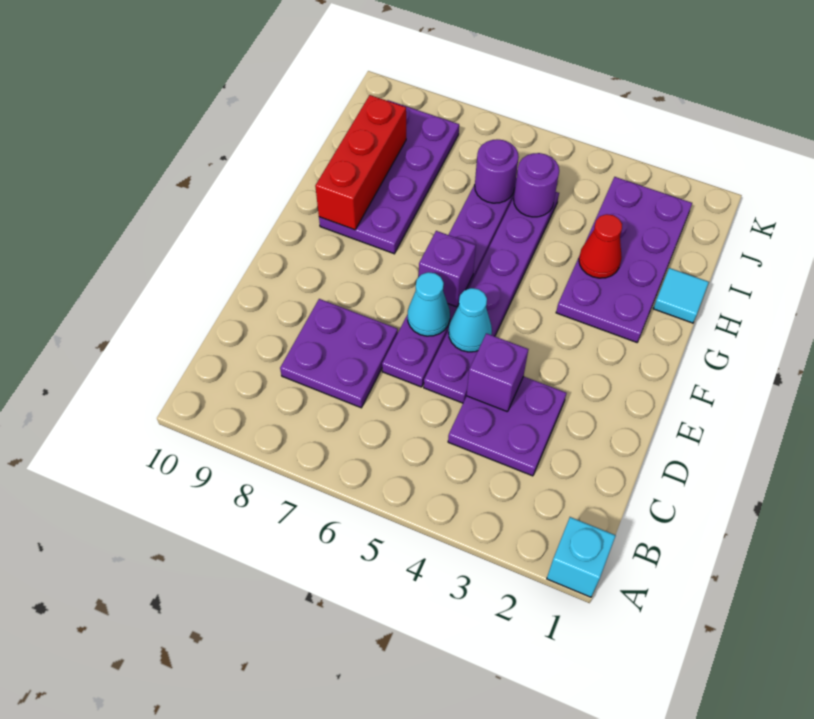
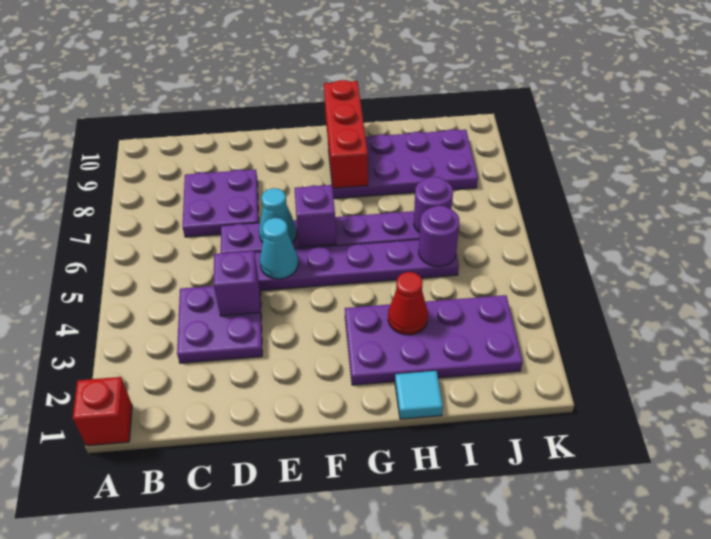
cyan 1x1 brick [547,517,616,597] -> red 1x1 brick [73,377,132,446]
red 1x3 brick [315,95,406,230] -> red 1x3 brick turned to [324,80,368,188]

